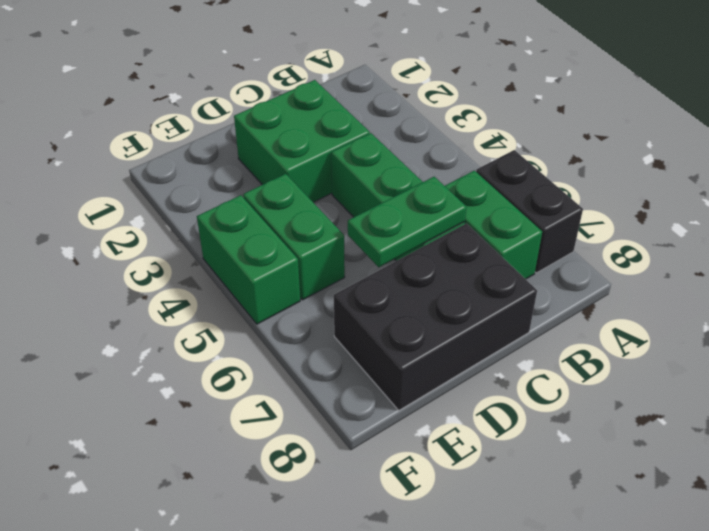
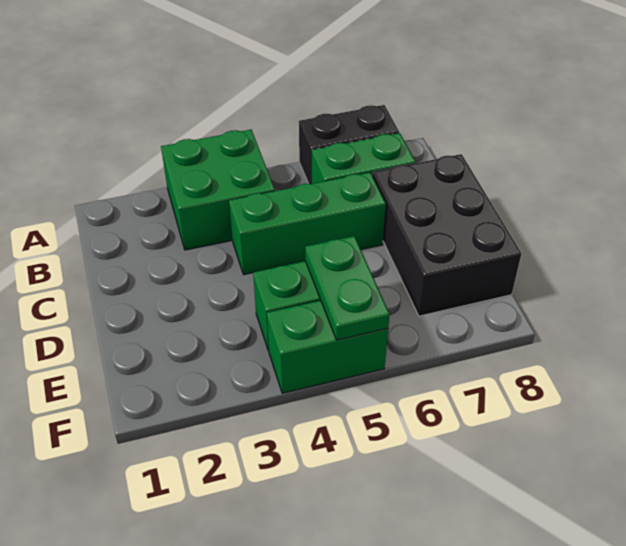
green 2x2 brick [234,80,370,202] -> green 2x2 brick moved to [161,130,275,250]
green 1x2 plate [348,177,467,267] -> green 1x2 plate moved to [305,236,390,340]

